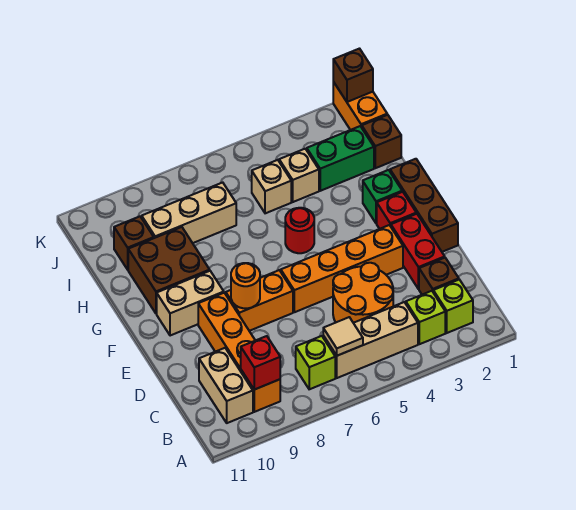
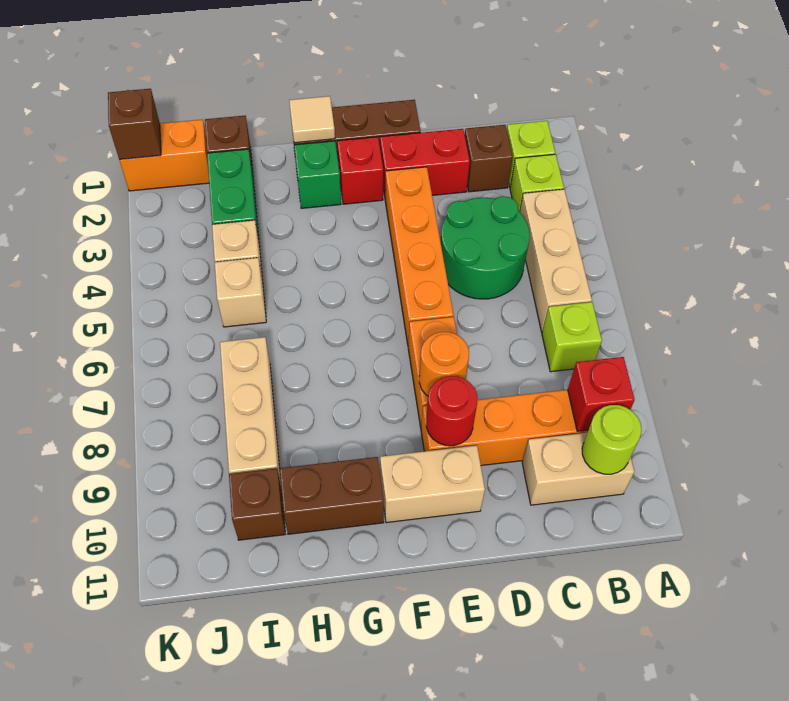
tan 1x1 tile [323,317,363,356] -> tan 1x1 tile moved to [289,96,335,143]
none -> lime 1x1 round brick [582,405,642,474]
orange 2x2 round brick [333,263,393,323] -> green 2x2 round brick [441,196,530,299]
tan 1x2 brick [157,271,224,336] -> tan 1x2 brick turned to [380,445,485,523]
red 1x1 round brick [285,208,314,253] -> red 1x1 round brick moved to [426,376,477,446]
brown 2x2 brick [128,227,210,314] -> brown 1x2 brick [280,457,384,534]

